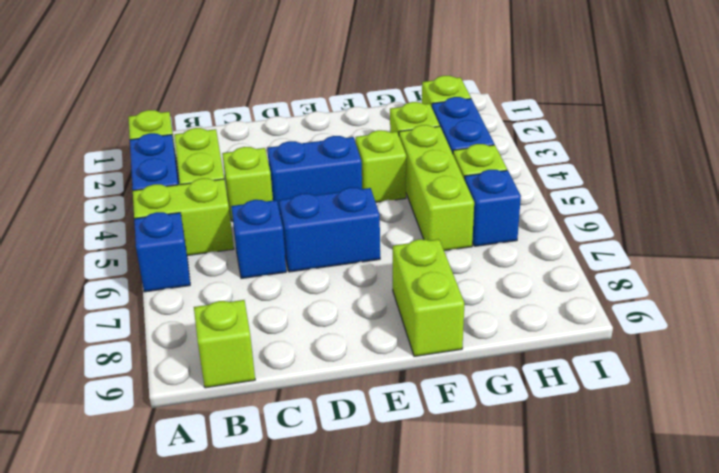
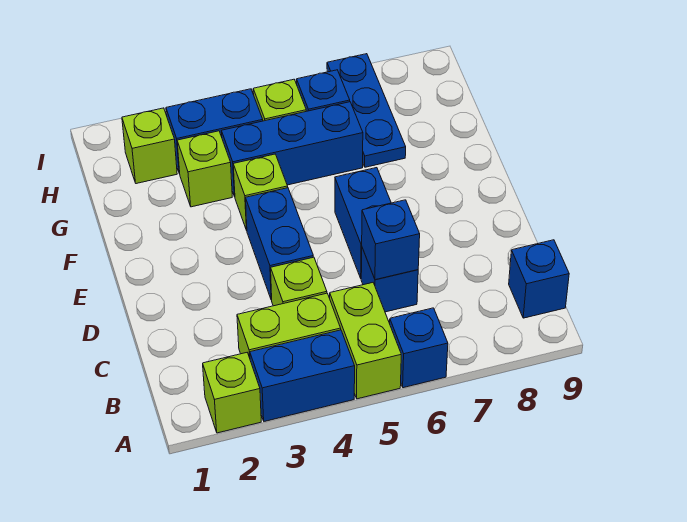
lime 1x1 brick [194,300,255,388] -> blue 1x1 brick [509,240,569,318]
none -> blue 1x1 brick [362,200,420,280]
lime 1x2 brick [393,239,464,356] -> none
lime 1x3 brick [399,125,474,251] -> blue 1x3 brick [222,102,363,197]
none -> blue 1x3 plate [327,54,406,167]

